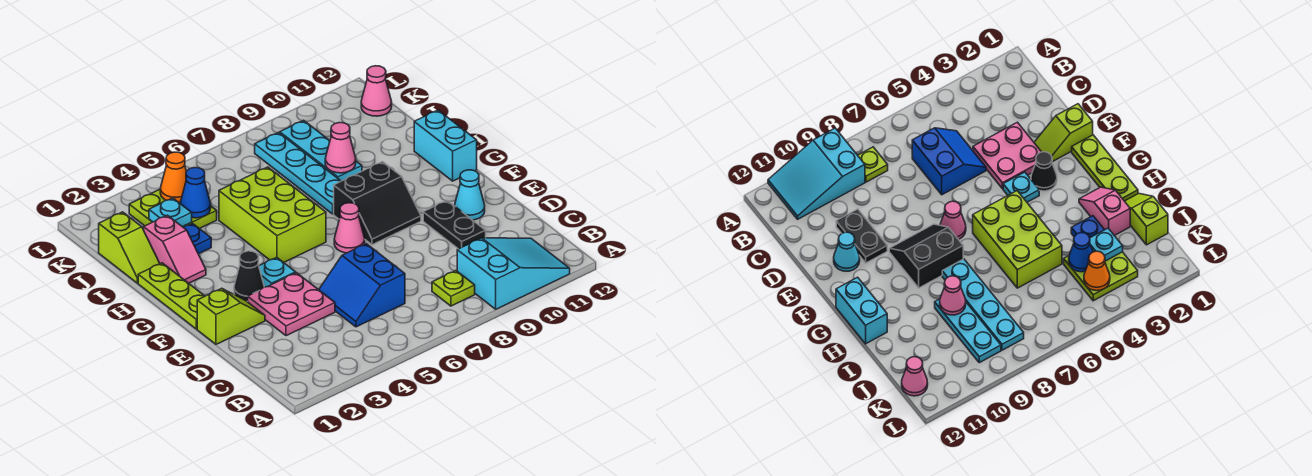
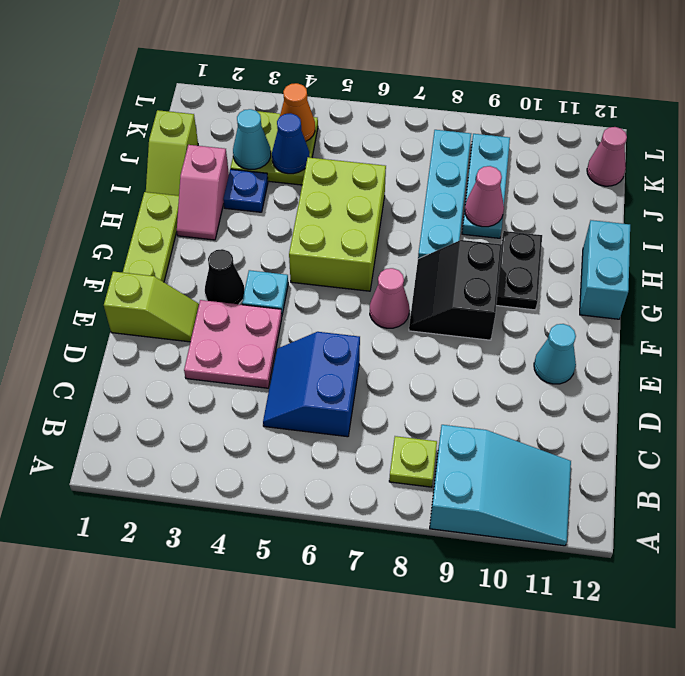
black 1x2 plate [423,201,486,249] -> black 1x2 plate moved to [496,231,542,310]
black 2x2 slope [334,162,421,245] -> black 2x2 slope turned to [409,240,502,340]
cyan 1x1 plate [149,198,192,227] -> cyan 1x1 cone [233,109,271,169]

